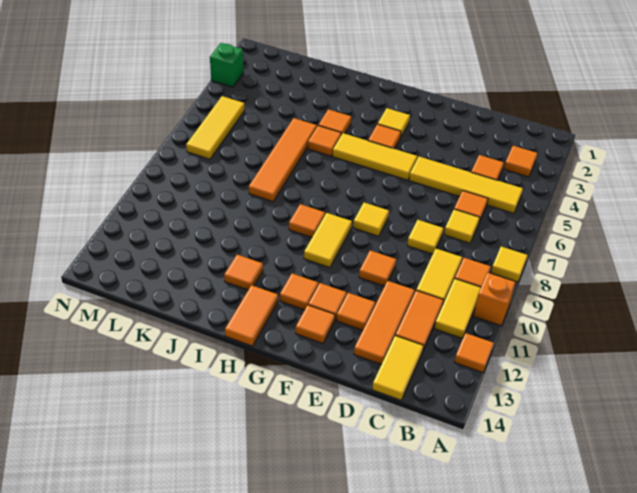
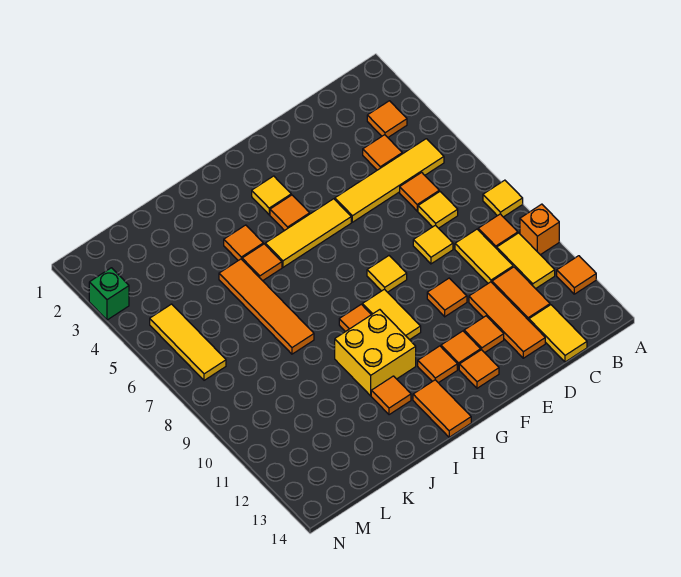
none -> yellow 2x2 brick [335,310,416,396]

